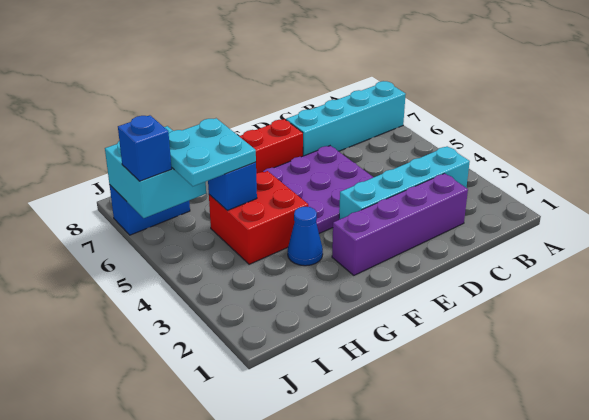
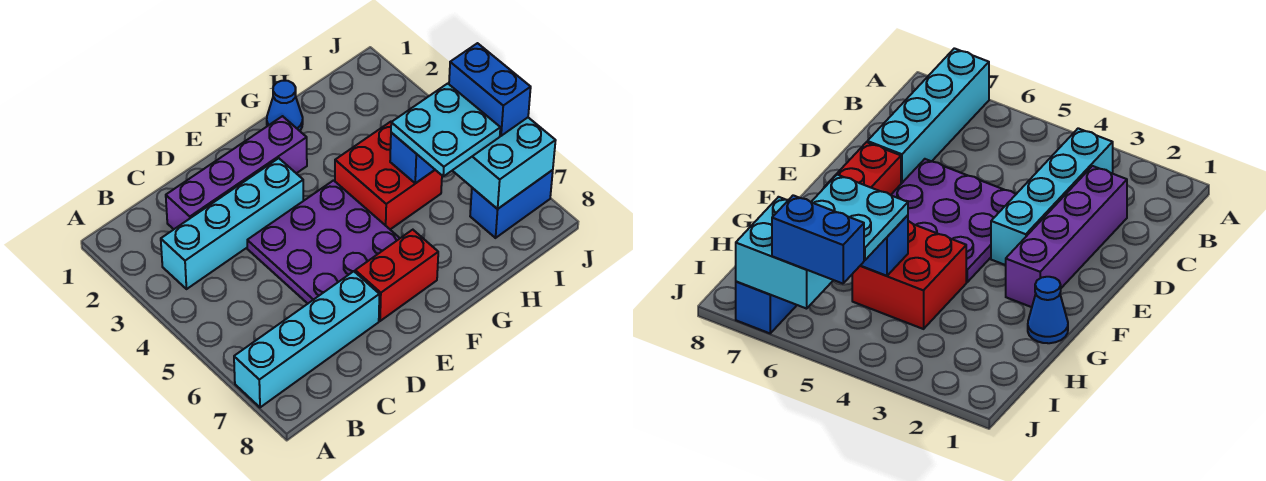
blue 1x1 cone [288,207,323,266] -> blue 1x1 cone moved to [267,81,303,131]
blue 1x1 brick [118,115,172,181] -> blue 1x2 brick [449,43,531,136]

